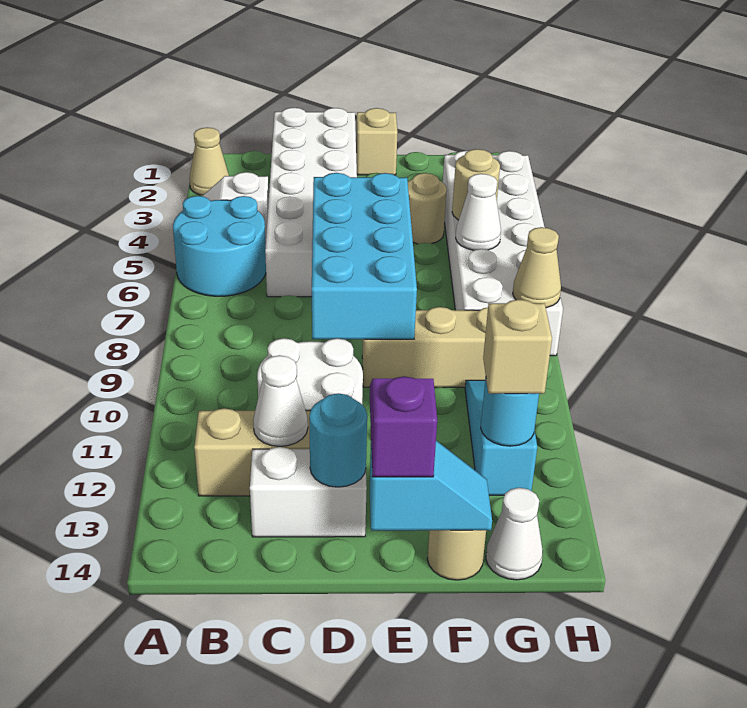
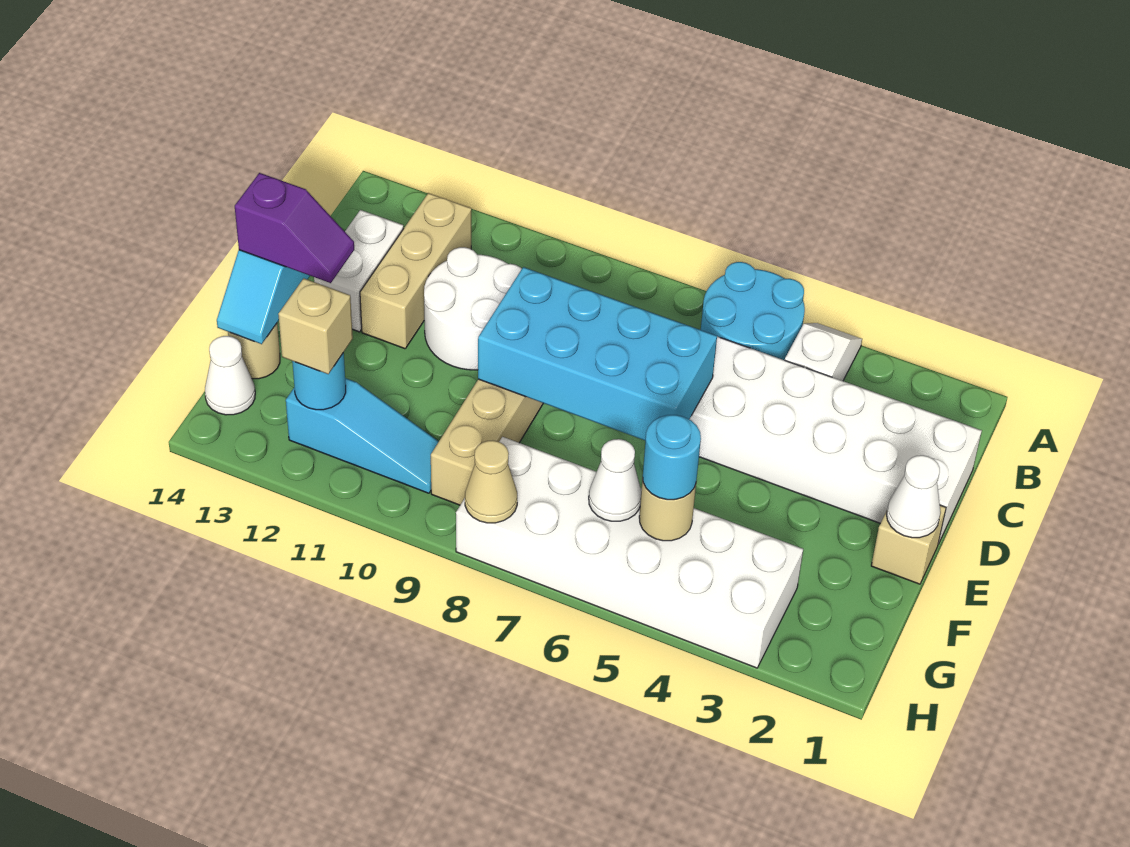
tan 1x1 cone [189,128,229,195] -> none
white 1x1 cone [253,355,308,446] -> white 1x1 cone moved to [887,455,941,538]
cyan 1x1 round brick [309,393,367,487] -> cyan 1x1 round brick moved to [643,415,701,500]
tan 1x1 round brick [408,173,447,244] -> none

